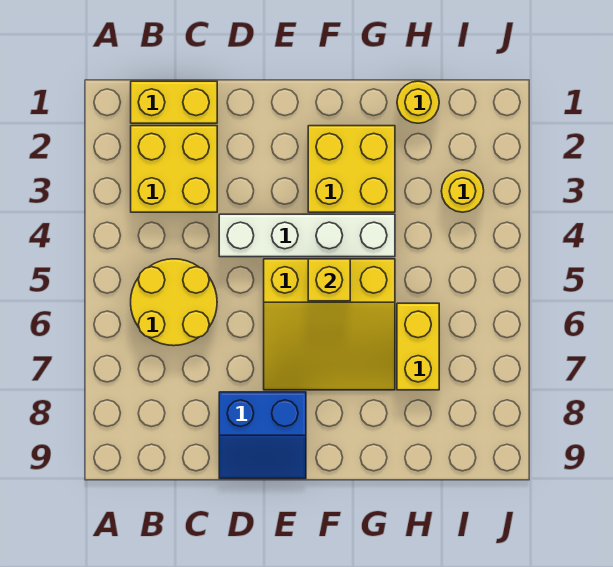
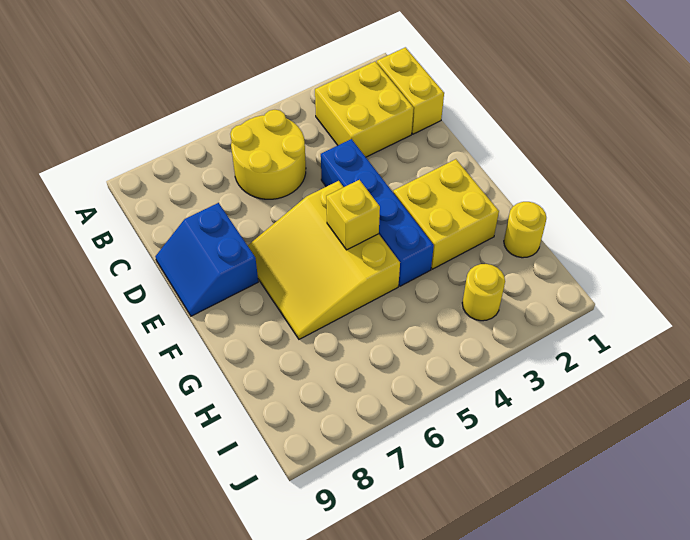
white 1x4 brick [219,214,395,257] -> blue 1x4 brick [321,139,434,286]
yellow 1x2 brick [397,303,439,390] -> none

